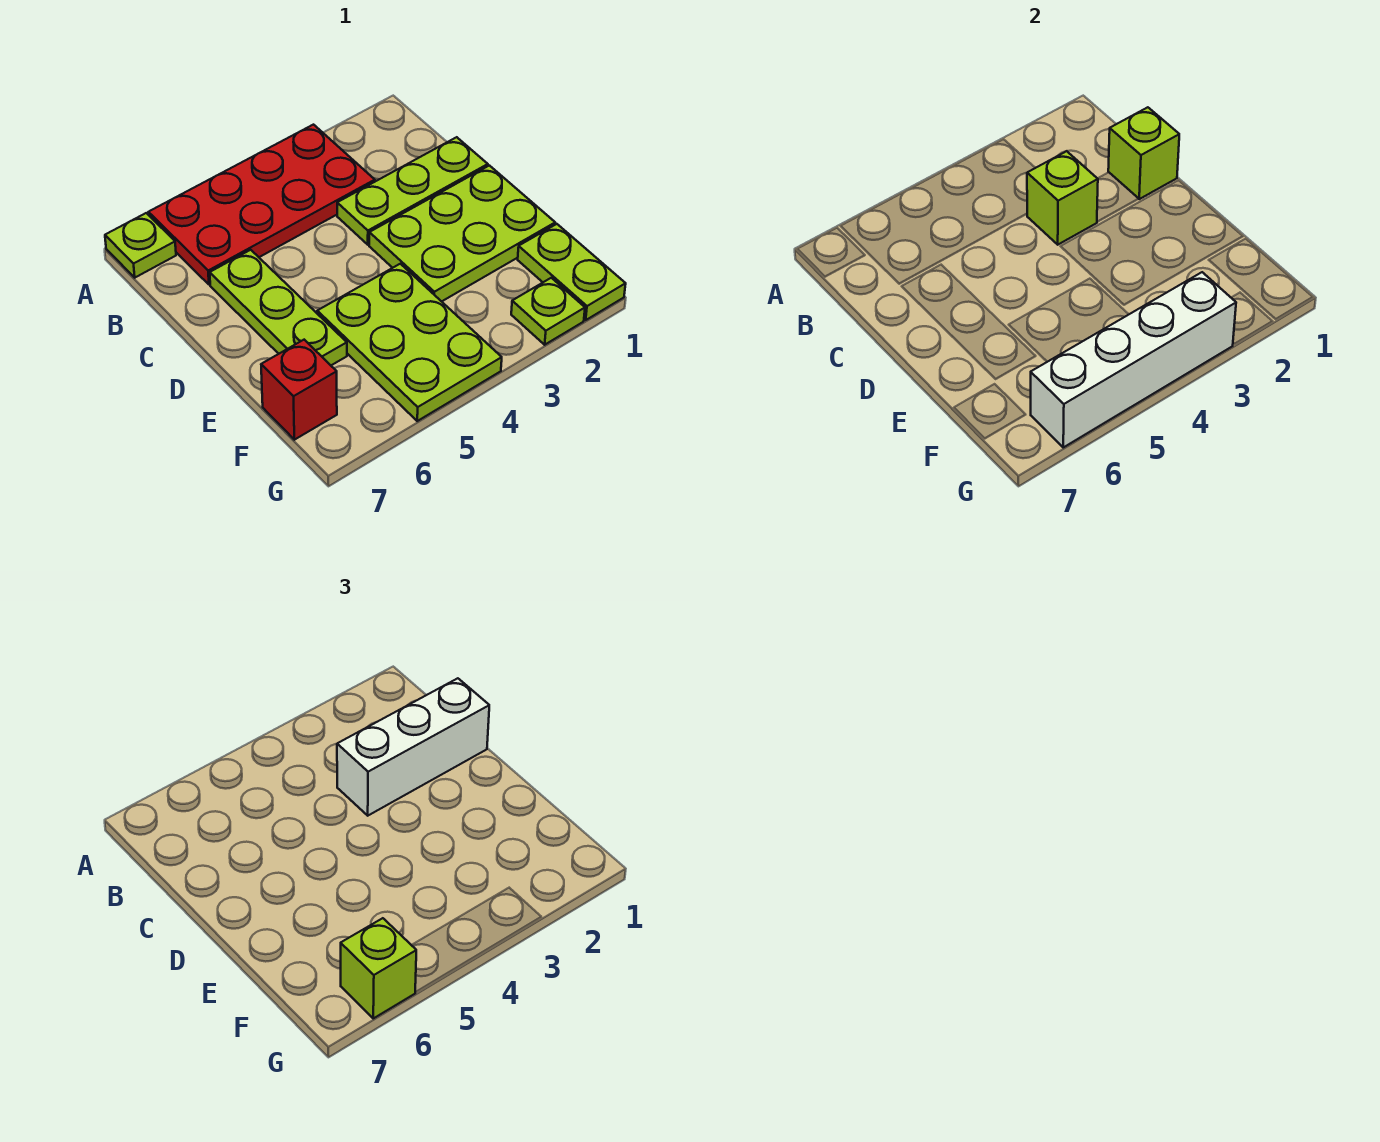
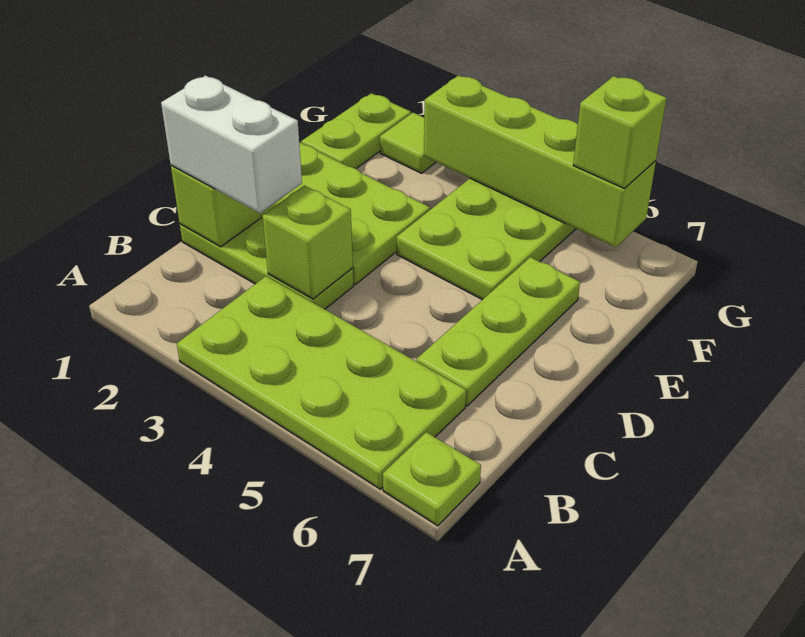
red 2x4 plate [148,125,375,285] -> lime 2x4 plate [177,276,466,489]
white 1x3 brick [337,678,489,816] -> white 1x2 brick [161,76,302,213]
red 1x1 brick [261,340,337,440] -> none
lime 1x1 plate [511,278,585,345] -> lime 1x1 tile [380,113,436,173]
white 1x4 brick [1031,272,1236,447] -> lime 1x4 brick [424,75,656,247]

